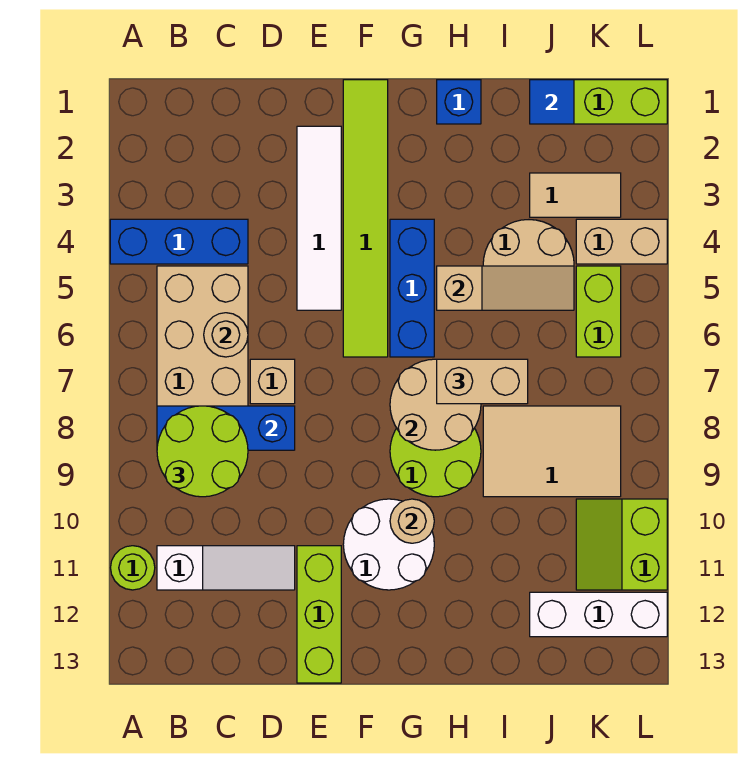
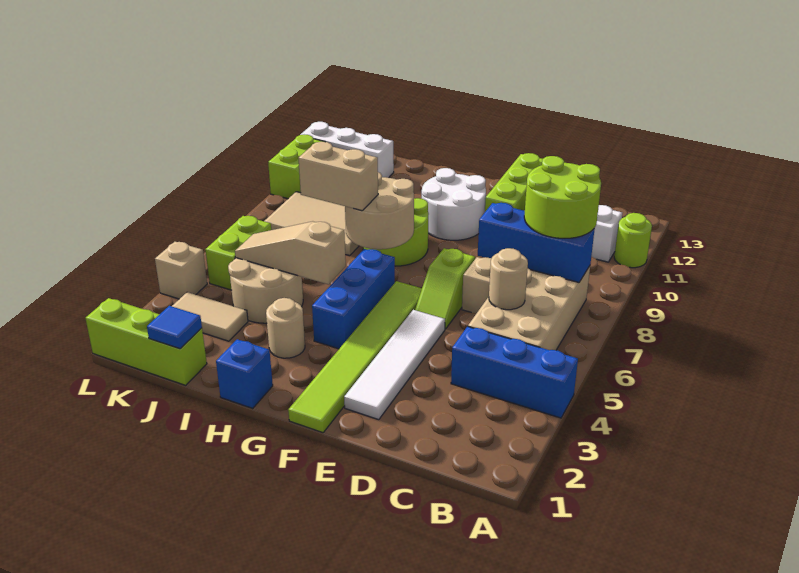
none -> lime 1x2 slope [415,248,475,329]
tan 1x1 round brick [390,499,434,543] -> tan 1x1 round brick moved to [266,298,305,358]
tan 1x2 brick [576,219,667,264] -> tan 1x1 brick [155,242,207,299]

